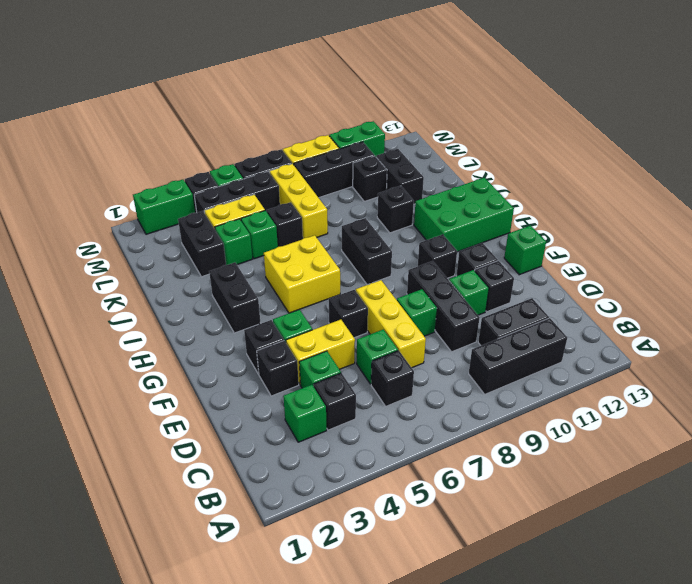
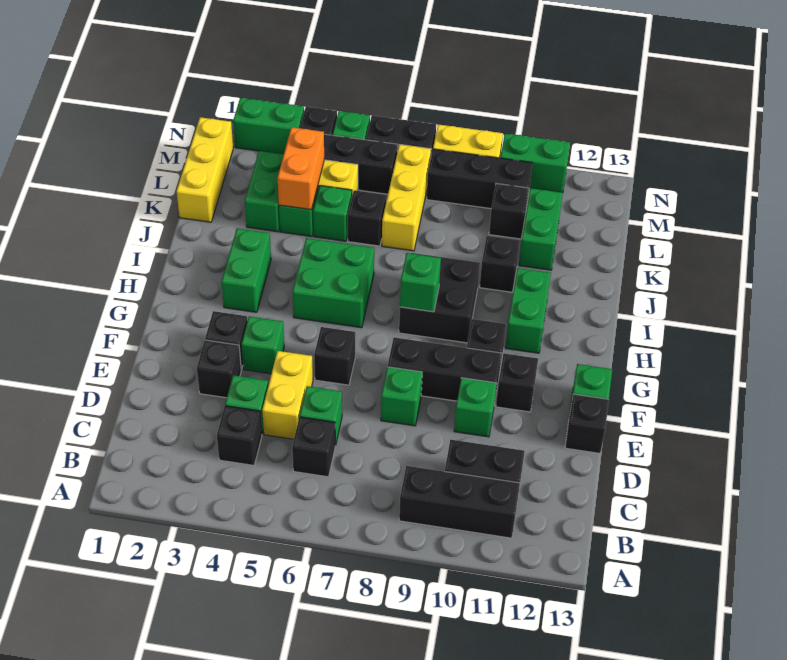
green 1x1 brick [283,385,327,442] -> green 1x1 brick moved to [400,253,441,312]
yellow 1x3 brick [356,280,426,368] -> yellow 1x3 brick moved to [176,117,233,222]
black 1x3 brick [407,261,479,352] -> black 1x3 brick turned to [388,337,502,404]
yellow 1x2 brick [286,320,355,385] -> yellow 1x2 brick turned to [262,351,313,439]
black 1x1 brick [475,261,514,312] -> black 1x1 brick moved to [565,394,609,453]
black 1x2 brick [209,263,261,333] -> green 1x2 brick [222,228,271,312]
yellow 2x2 brick [264,235,340,313] -> green 2x2 brick [292,238,374,328]
black 1x2 brick [342,218,392,285] -> black 2x2 brick [399,253,480,343]
green 2x3 brick [414,178,514,252] -> green 1x2 brick [505,268,551,353]
black 1x2 brick [178,211,226,277] -> green 1x2 brick [245,151,284,232]
none -> orange 1x2 brick [278,127,324,210]
black 1x2 brick [376,149,424,204] -> green 1x2 brick [519,188,563,270]

